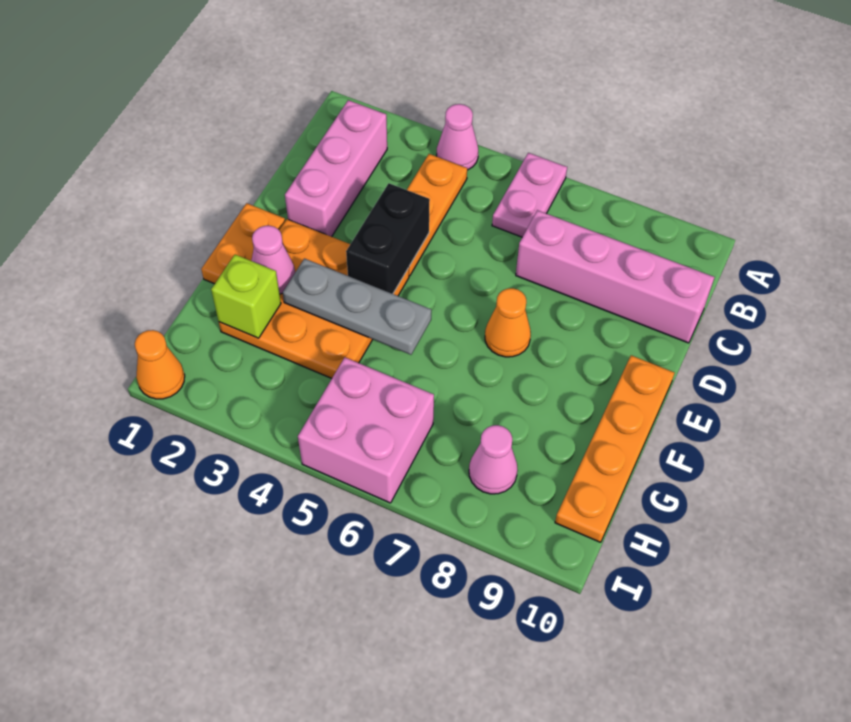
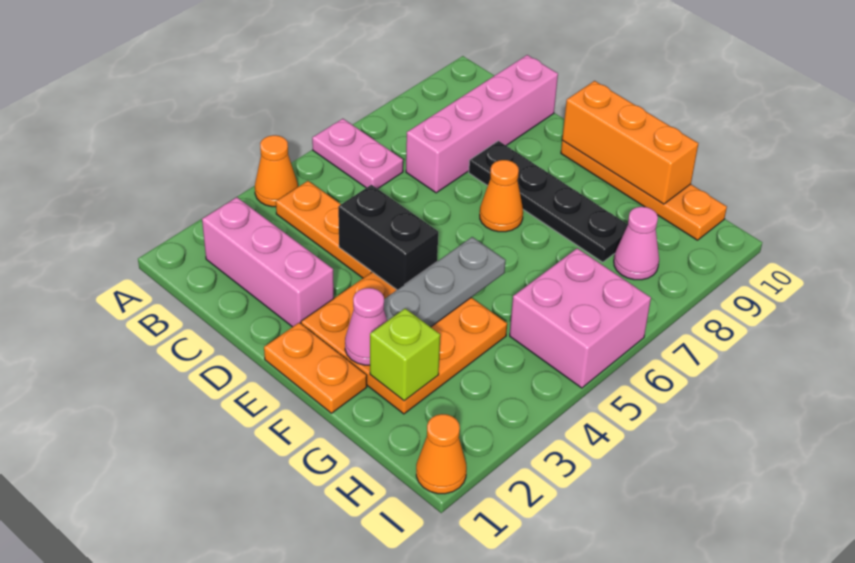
pink 1x1 cone [437,104,478,170] -> orange 1x1 cone [255,135,298,207]
none -> black 1x4 plate [469,141,628,262]
none -> orange 1x3 brick [562,81,698,204]

